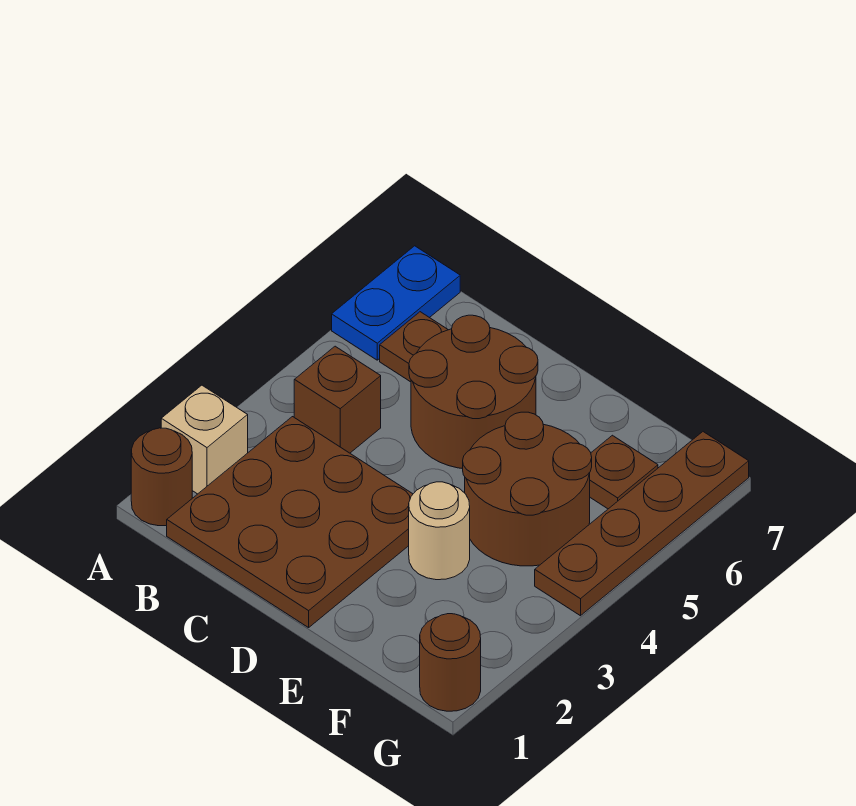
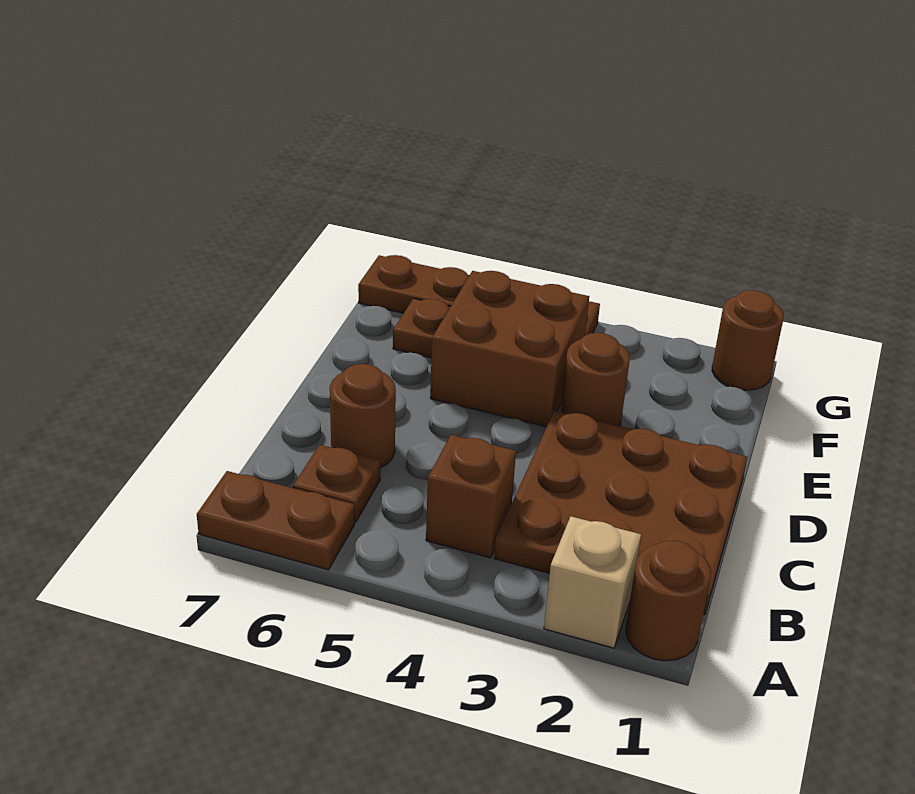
blue 1x2 plate [332,246,460,360] -> brown 1x2 plate [197,471,355,570]
brown 2x2 round brick [409,315,538,469] -> brown 1x1 round brick [330,364,396,468]
tan 1x1 round brick [409,482,470,580] -> brown 1x1 round brick [561,333,630,426]
brown 2x2 round brick [463,412,592,566] -> brown 2x2 brick [430,271,589,427]

